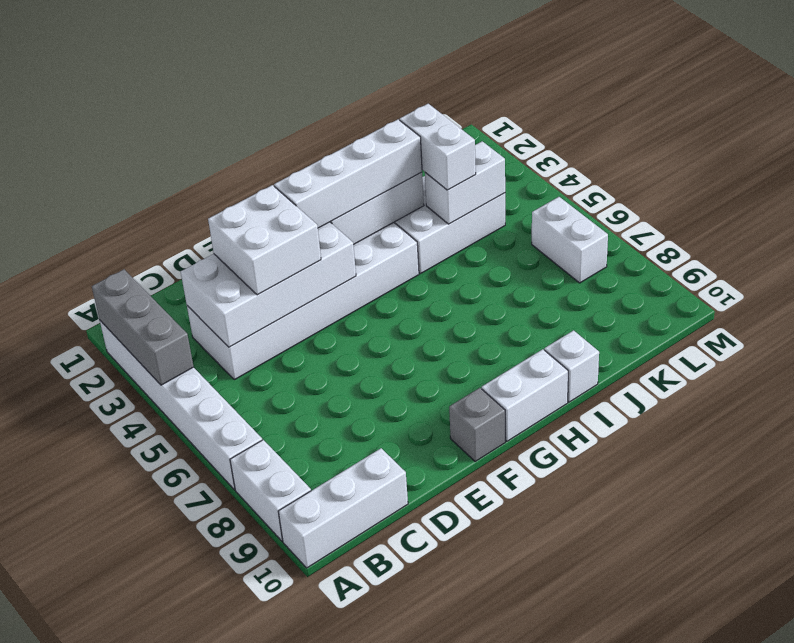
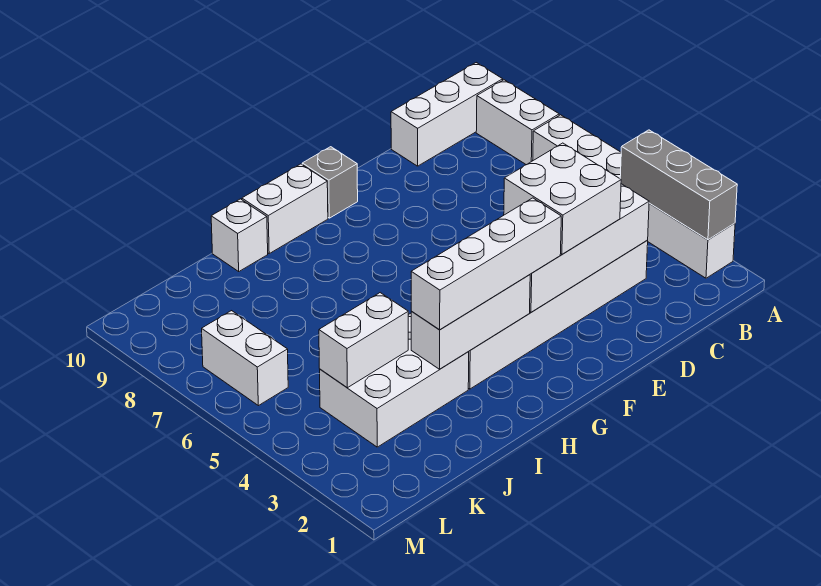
white 1x2 brick [400,104,476,190] -> none

